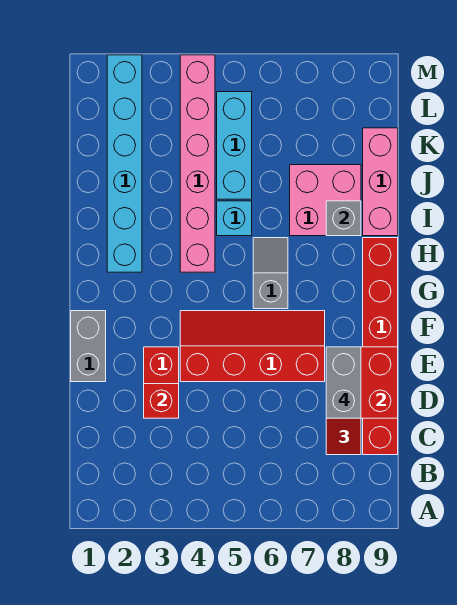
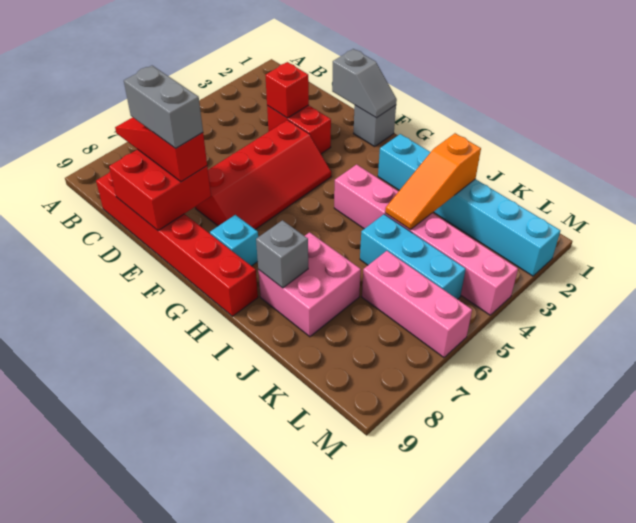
grey 1x2 brick [71,311,106,382] -> grey 1x1 brick [353,105,396,147]
grey 1x2 slope [253,238,288,309] -> grey 1x2 slope moved to [332,49,397,118]
cyan 1x1 brick [217,201,252,236] -> cyan 1x1 brick moved to [210,215,258,266]
pink 1x3 brick [363,128,398,236] -> pink 1x3 brick moved to [362,251,472,358]
none -> orange 1x3 slope [385,133,481,230]

